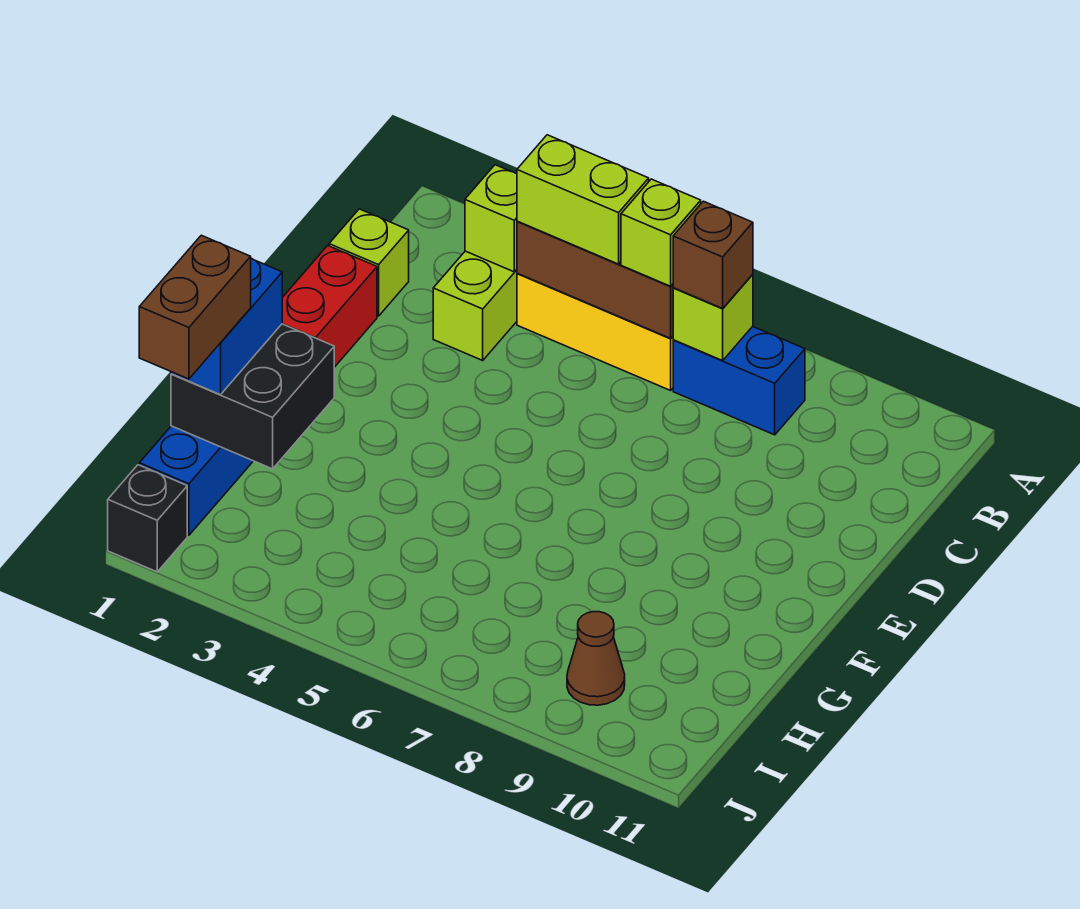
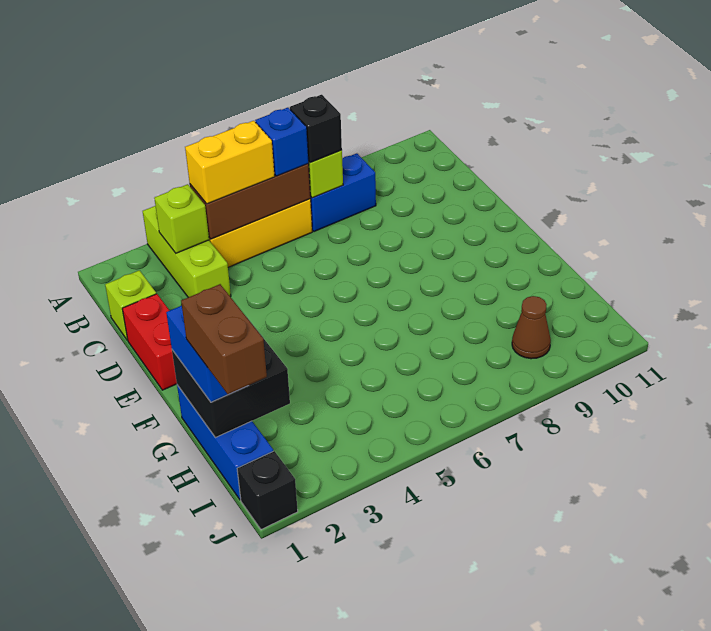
lime 1x2 brick [517,135,649,264] -> yellow 1x2 brick [185,121,275,204]
lime 1x1 brick [621,179,701,286] -> blue 1x1 brick [255,108,309,176]
brown 1x1 brick [673,201,753,308] -> black 1x1 brick [290,95,342,163]

